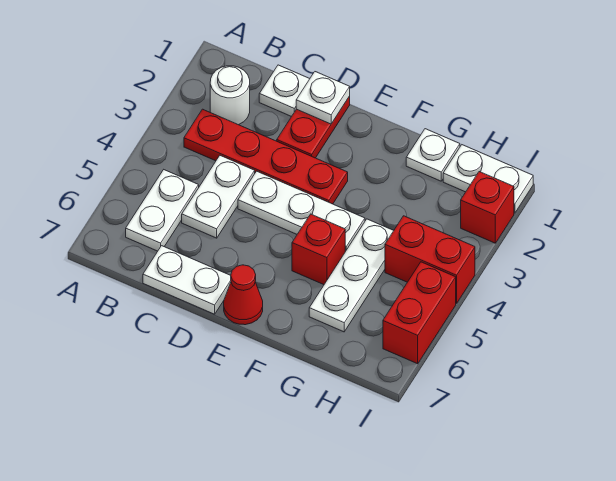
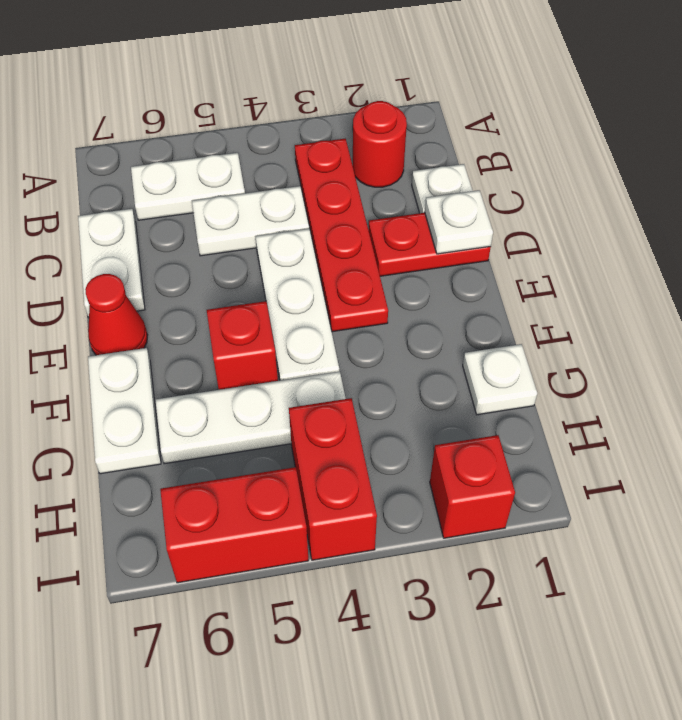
white 1x1 round brick [210,66,250,125] -> red 1x1 round brick [353,101,407,187]
white 1x2 plate [443,145,533,213] -> white 1x2 plate moved to [88,348,161,474]

